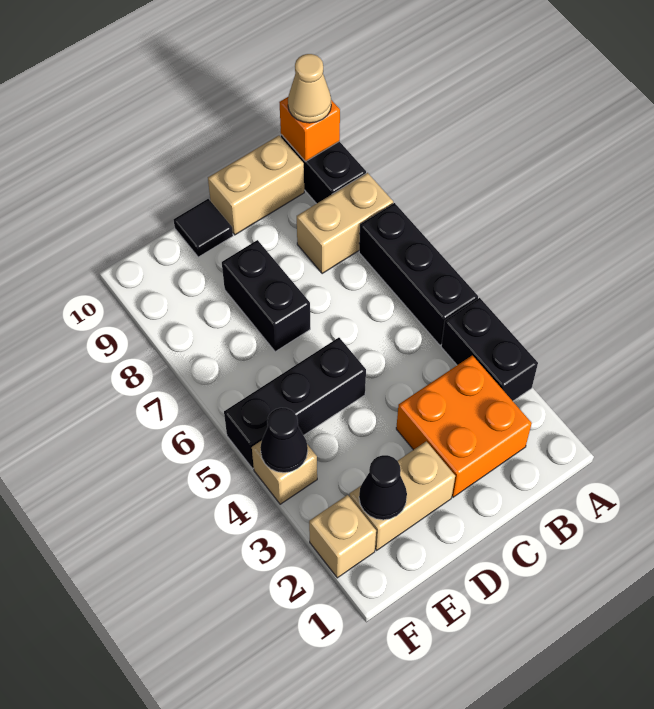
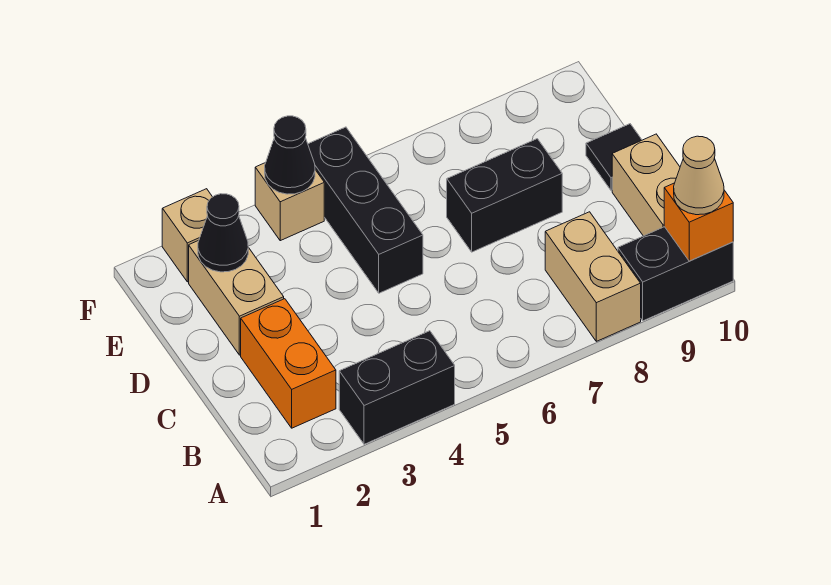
black 1x3 brick [359,203,478,345] -> none
orange 2x2 brick [396,355,532,497] -> orange 1x2 brick [241,299,336,428]

